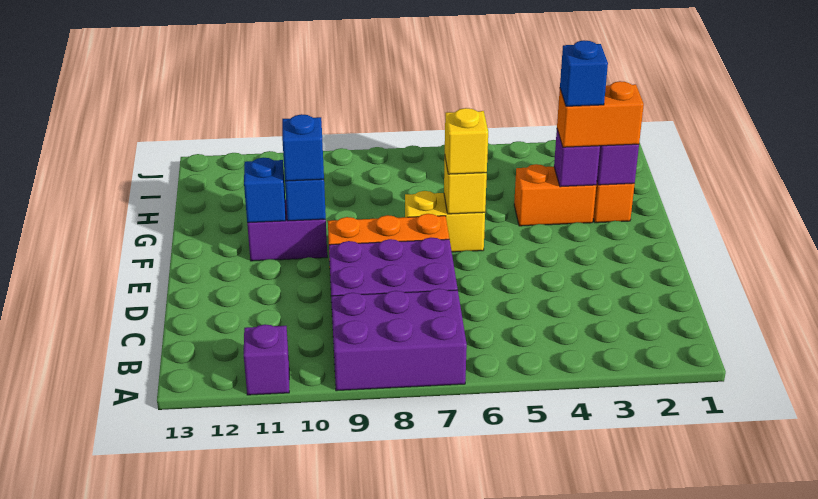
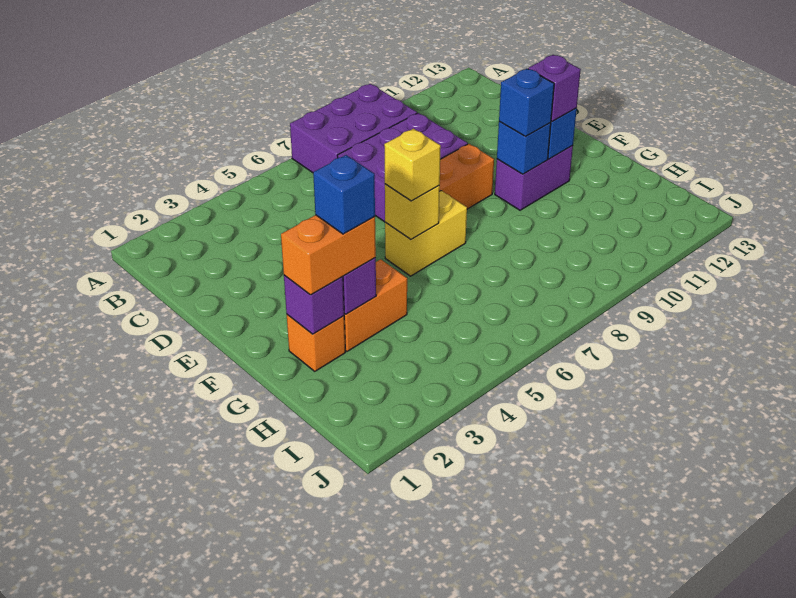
purple 1x1 brick [244,324,289,395] -> purple 1x1 brick moved to [528,55,581,121]

